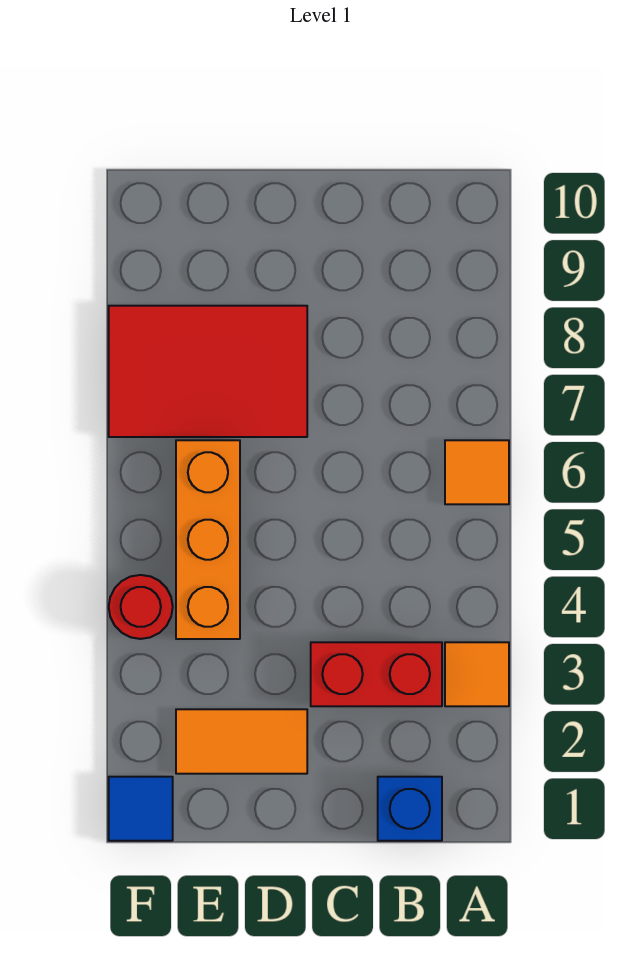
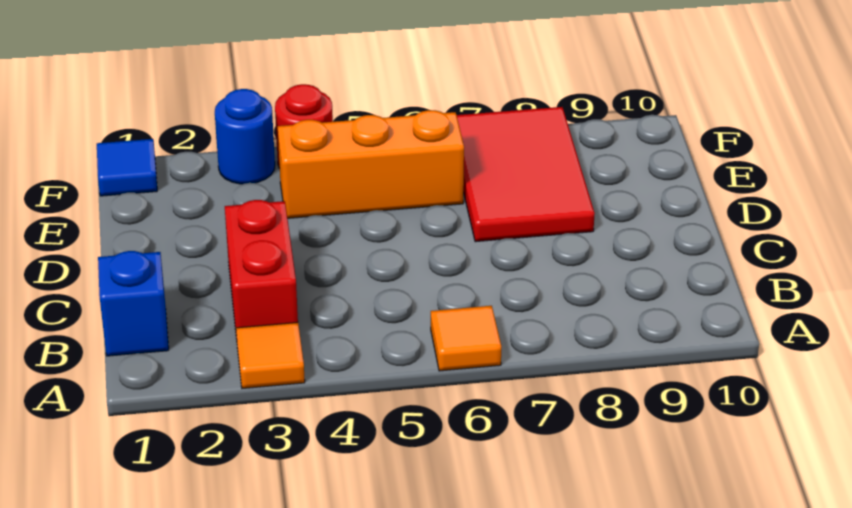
orange 1x2 tile [176,709,307,774] -> none
none -> blue 1x1 round brick [215,89,275,184]

